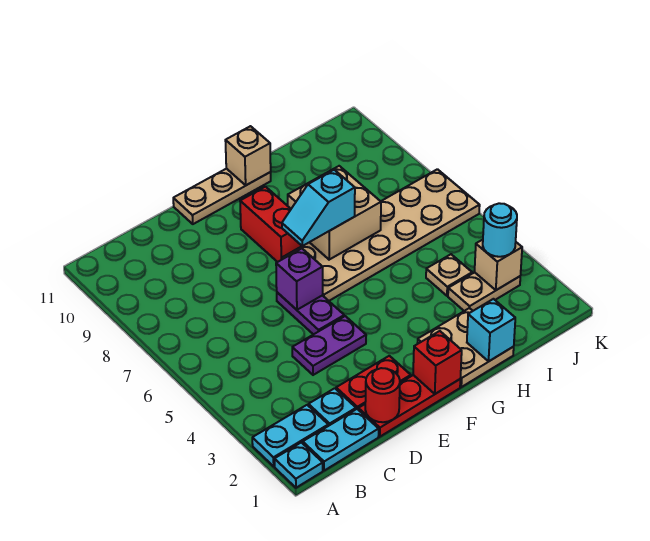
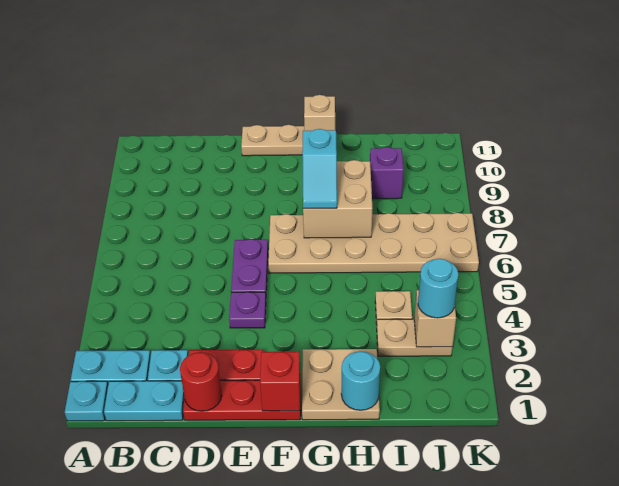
purple 1x2 plate [292,316,366,375] -> purple 1x1 plate [229,292,266,328]
purple 1x1 brick [276,249,323,310] -> purple 1x1 brick moved to [370,147,404,199]
cyan 1x2 slope [282,170,355,246] -> cyan 1x2 slope turned to [302,129,337,208]
red 1x2 brick [240,187,301,262] -> none
cyan 1x1 brick [467,299,515,361] -> cyan 1x1 round brick [341,351,380,410]

